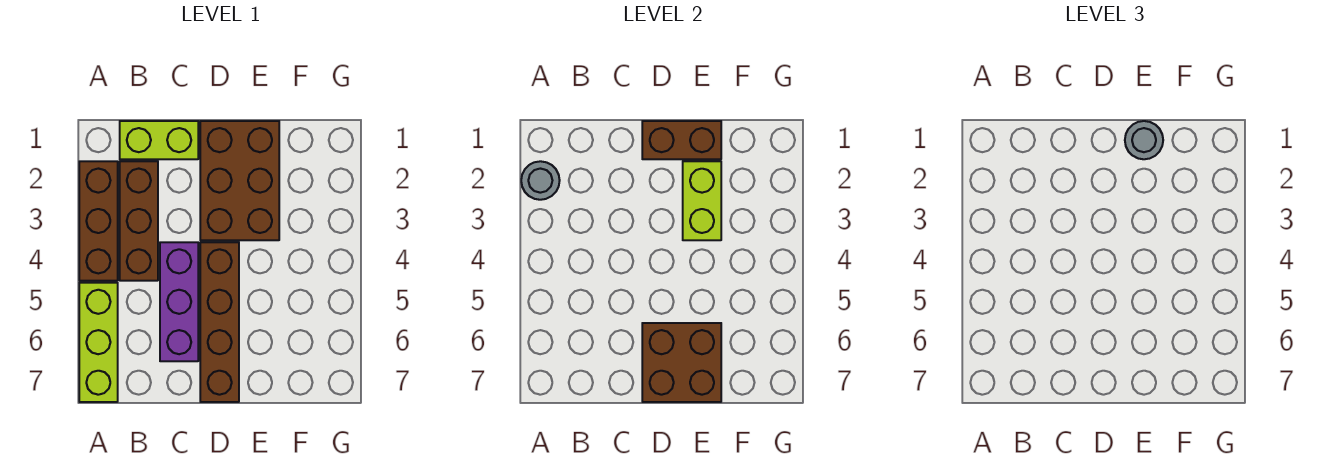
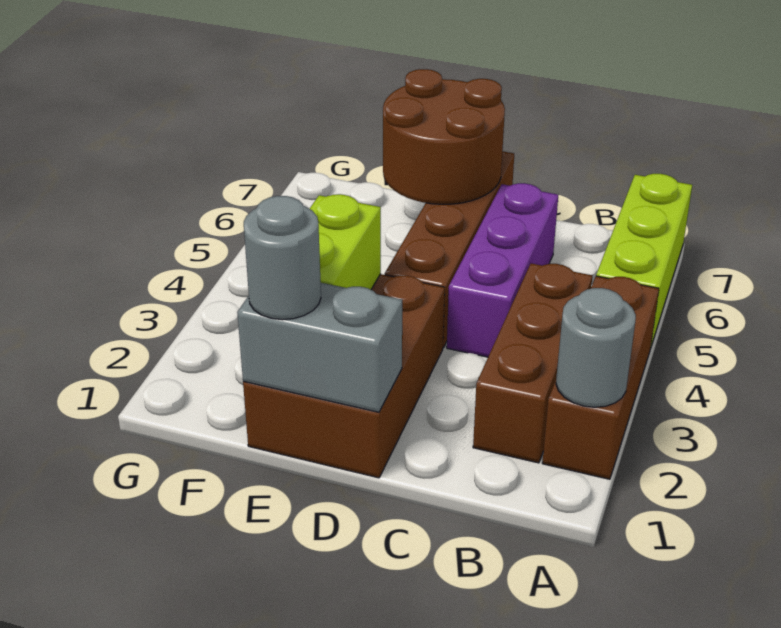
lime 1x2 brick [120,121,198,159] -> none
brown 1x2 brick [642,121,721,159] -> grey 1x2 brick [237,283,402,412]
brown 2x2 brick [642,323,721,402] -> brown 2x2 round brick [383,69,505,204]

